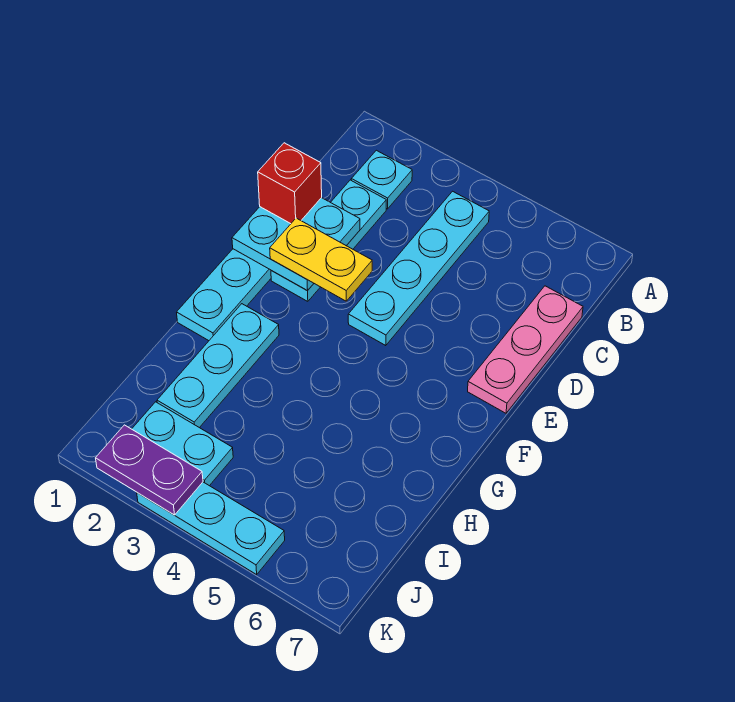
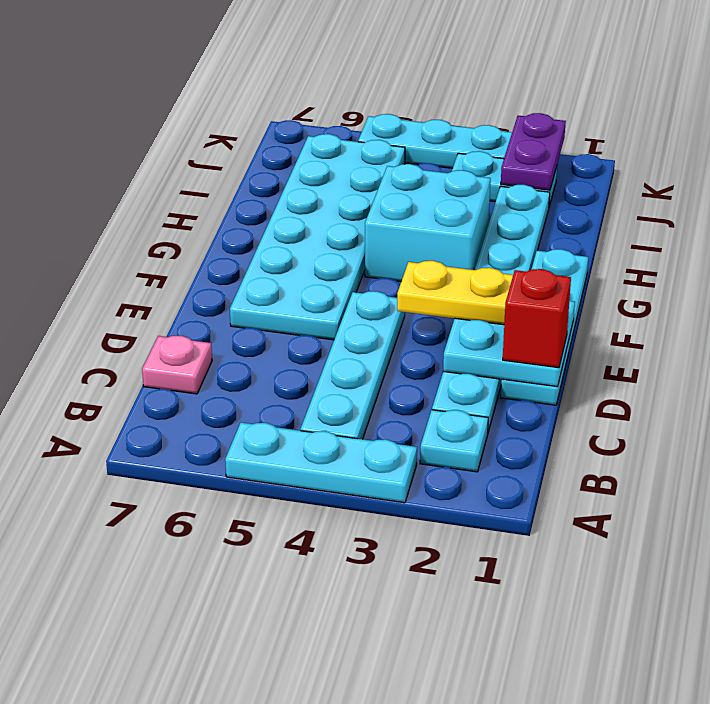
none -> cyan 1x3 plate [225,422,417,503]
pink 1x3 plate [468,286,583,413] -> pink 1x1 plate [142,336,212,394]
none -> cyan 2x6 plate [230,134,405,340]
none -> cyan 2x2 brick [365,164,491,281]
purple 1x2 plate [96,425,203,515] -> purple 1x2 plate turned to [501,113,566,190]

